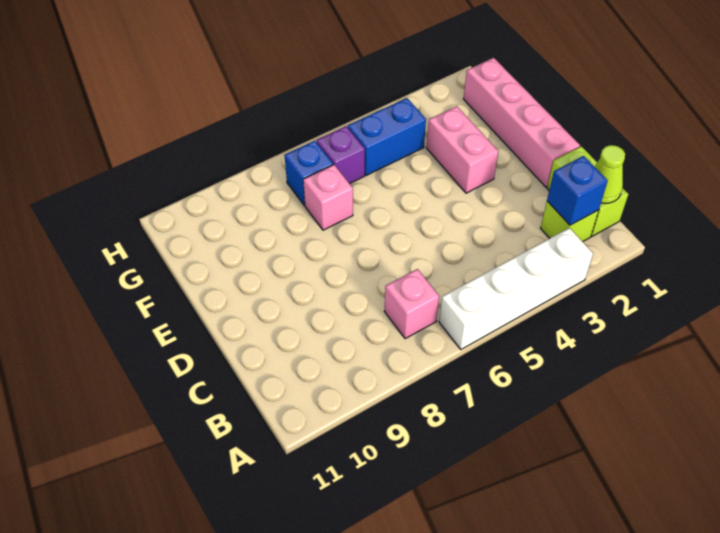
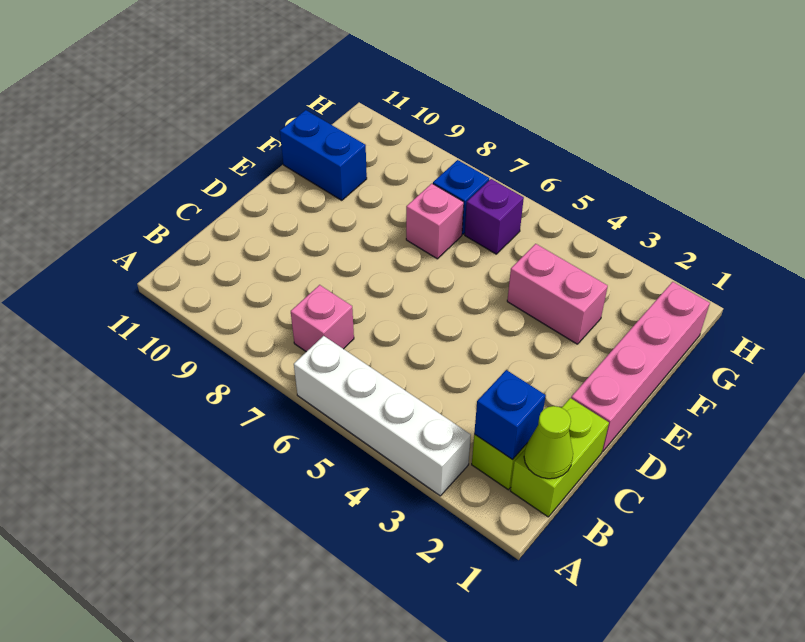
pink 1x2 brick [426,106,498,193] -> pink 1x2 brick turned to [507,244,608,344]
blue 1x2 brick [348,98,426,176] -> blue 1x2 brick moved to [280,110,367,200]

